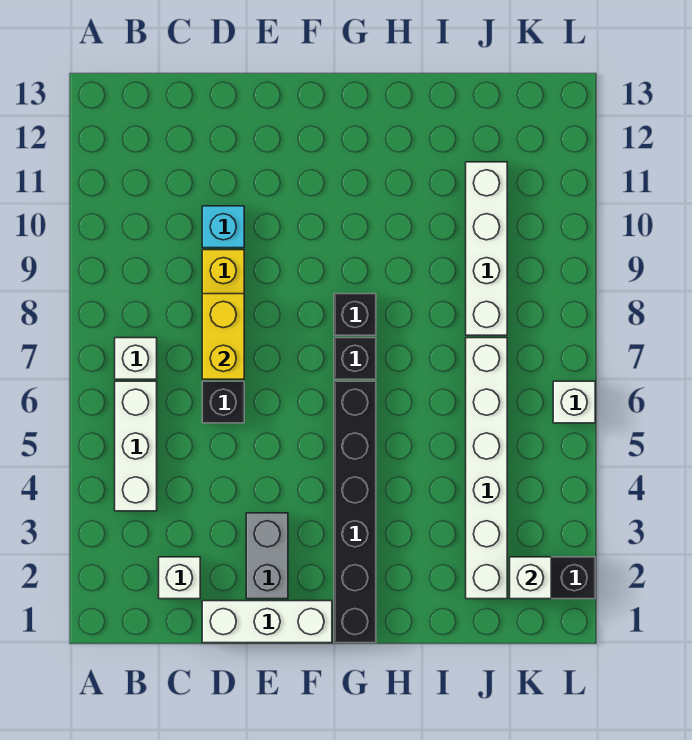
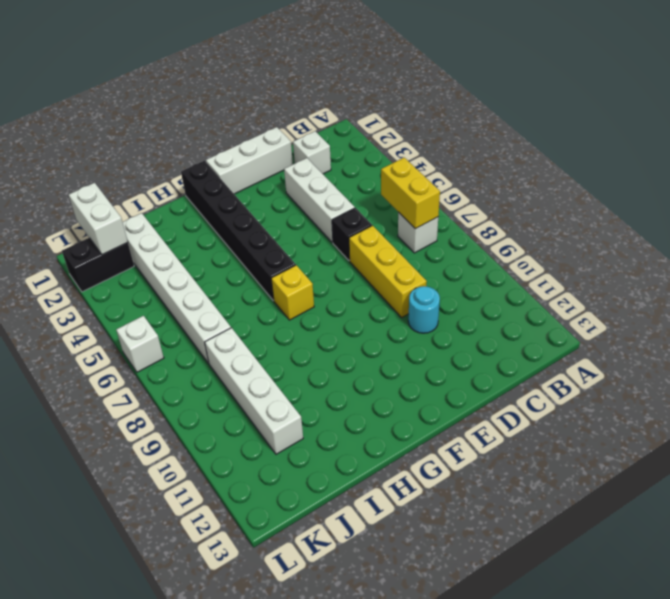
white 1x3 brick [115,381,157,511] -> white 1x3 brick moved to [284,158,355,243]
yellow 1x2 brick [202,294,244,379] -> yellow 1x2 brick moved to [381,158,440,229]
cyan 1x1 brick [202,206,244,248] -> cyan 1x1 round brick [408,286,440,333]
grey 1x2 brick [246,513,288,599] -> none
black 1x1 brick [334,338,376,379] -> yellow 1x1 brick [271,265,314,320]
black 1x1 brick [334,294,376,335] -> none
white 1x1 brick [510,557,551,599] -> white 1x2 brick [69,183,128,255]

